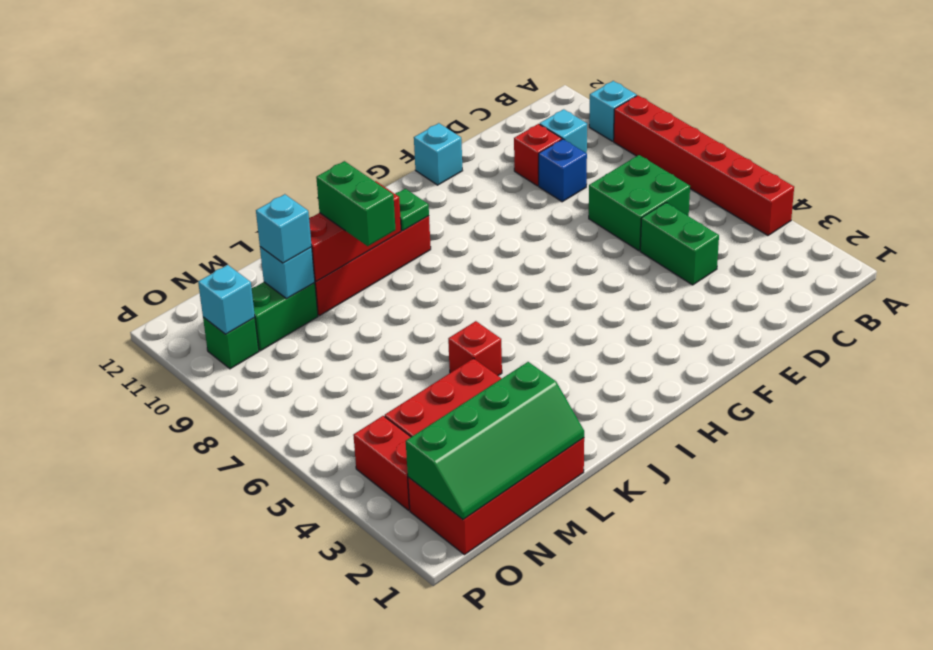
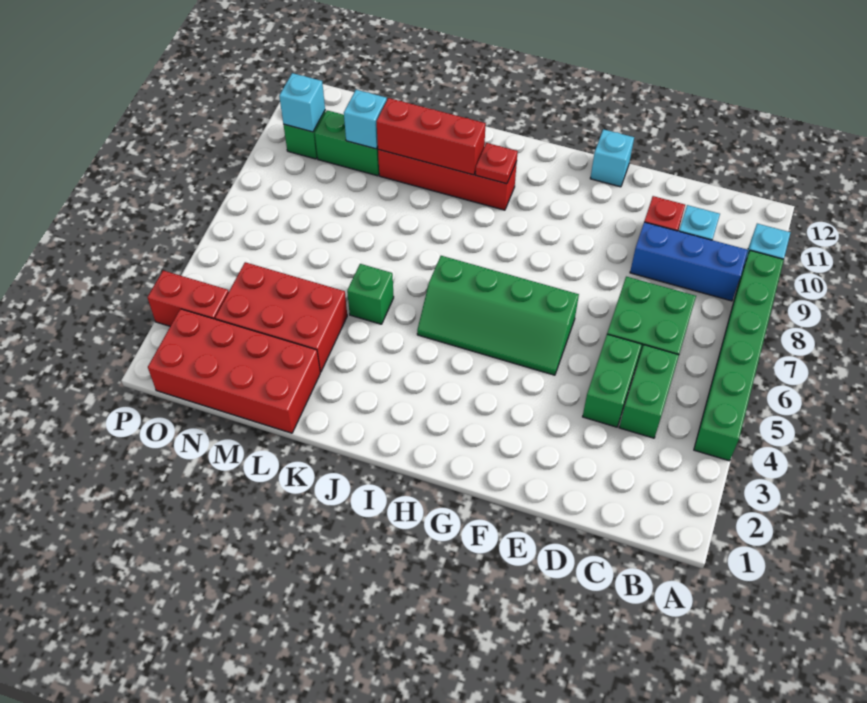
red 1x6 brick [614,95,794,235] -> green 1x6 brick [694,250,784,461]
blue 1x1 brick [539,139,587,202] -> blue 1x3 brick [630,222,748,301]
green 1x1 plate [395,189,429,231] -> red 1x1 plate [476,143,518,184]
red 1x1 brick [448,321,502,376] -> green 1x1 brick [347,264,394,324]
green 1x2 brick [316,161,396,246] -> green 1x2 brick moved to [619,345,679,438]
green 2x4 slope [406,362,584,520] -> green 2x4 slope moved to [417,256,579,375]
cyan 1x1 brick [256,194,312,263] -> none
red 1x2 brick [353,416,411,510] -> red 1x2 brick turned to [147,271,229,326]

